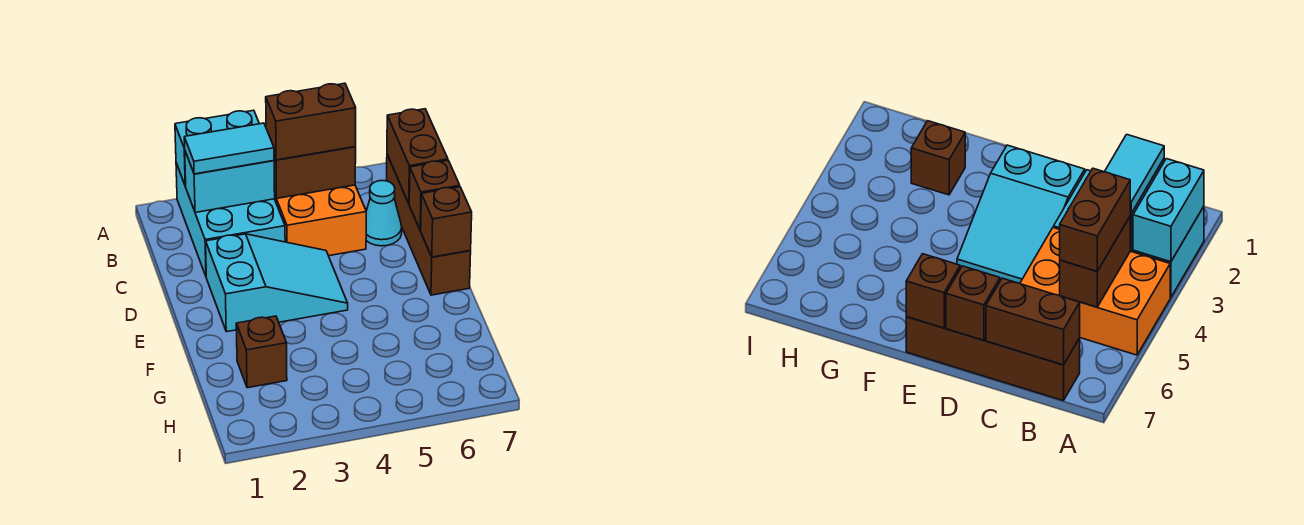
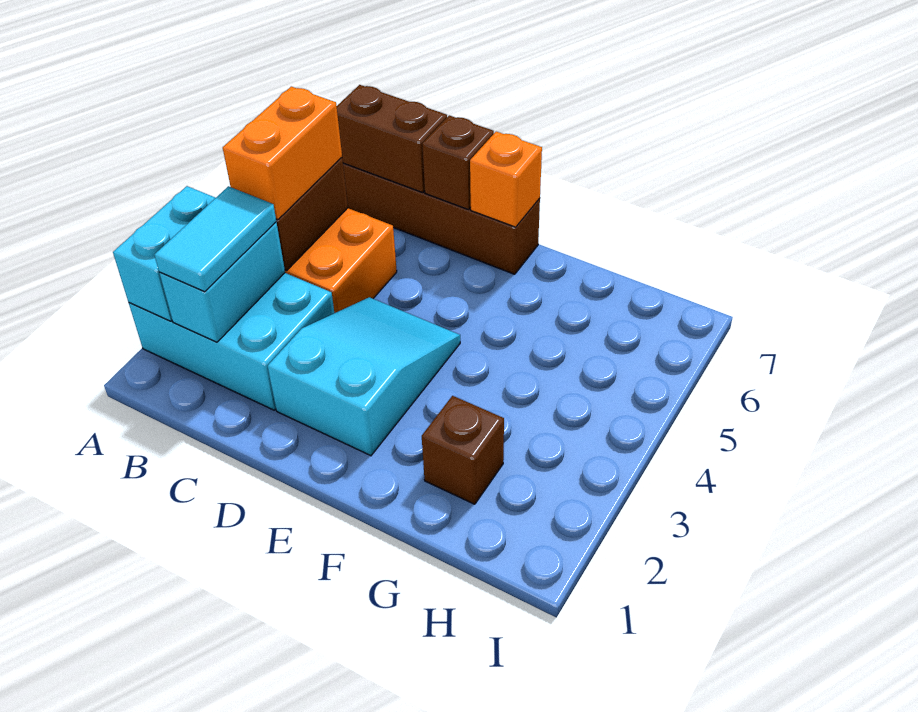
brown 1x2 brick [266,83,356,160] -> orange 1x2 brick [223,87,342,220]
cyan 1x1 cone [366,181,402,246] -> none
brown 1x1 brick [421,187,472,257] -> orange 1x1 brick [470,132,542,227]

